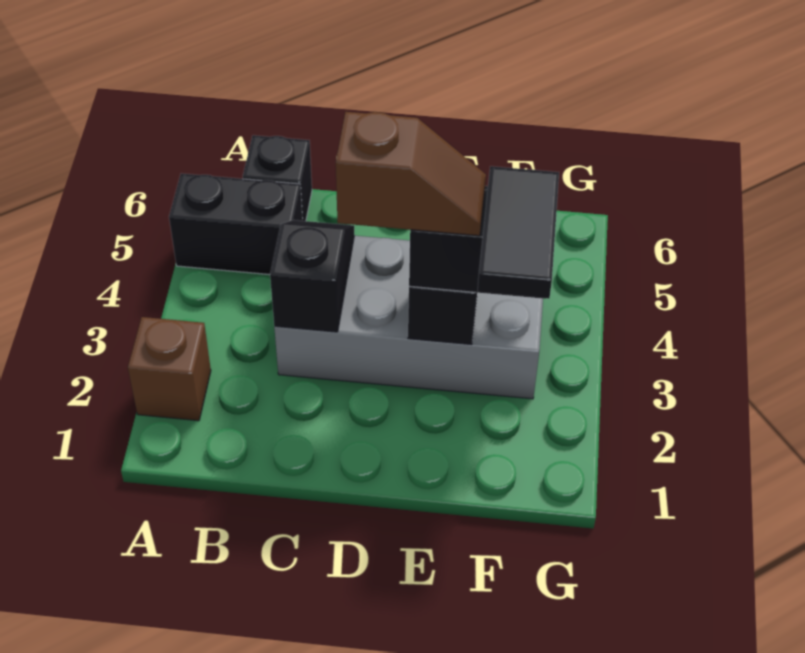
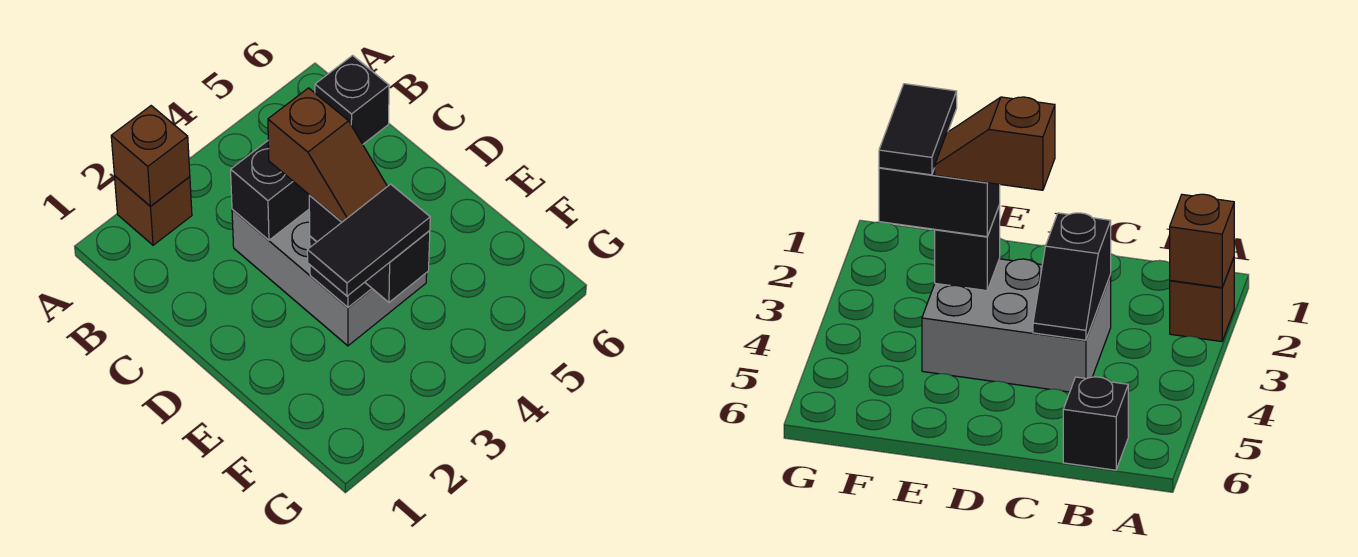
none -> brown 1x1 brick [111,106,190,206]
black 1x2 brick [169,173,303,275] -> none
grey 2x4 brick [274,235,543,399] -> grey 2x3 brick [232,209,427,346]

